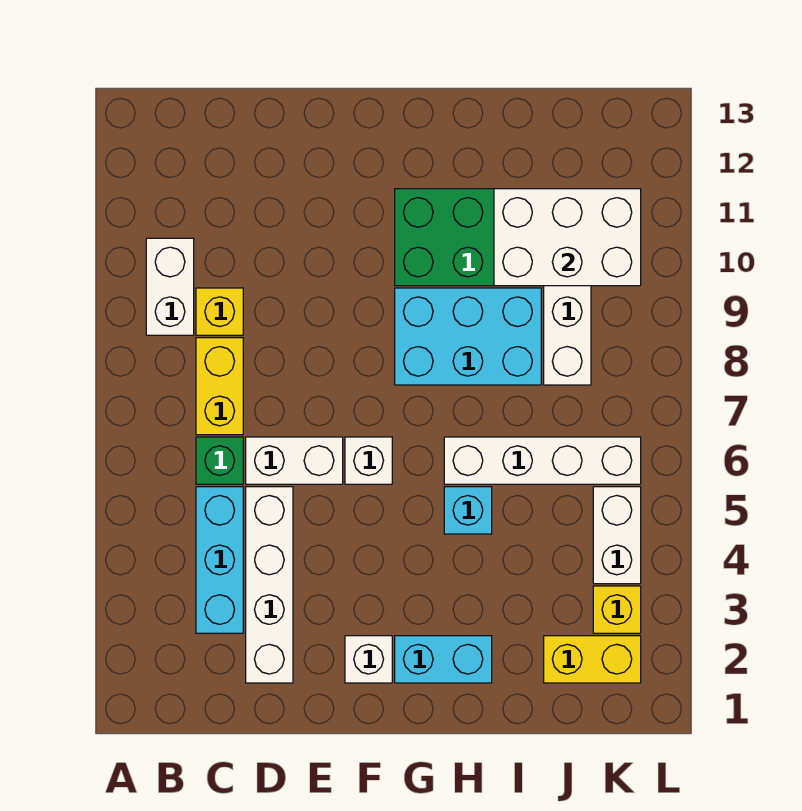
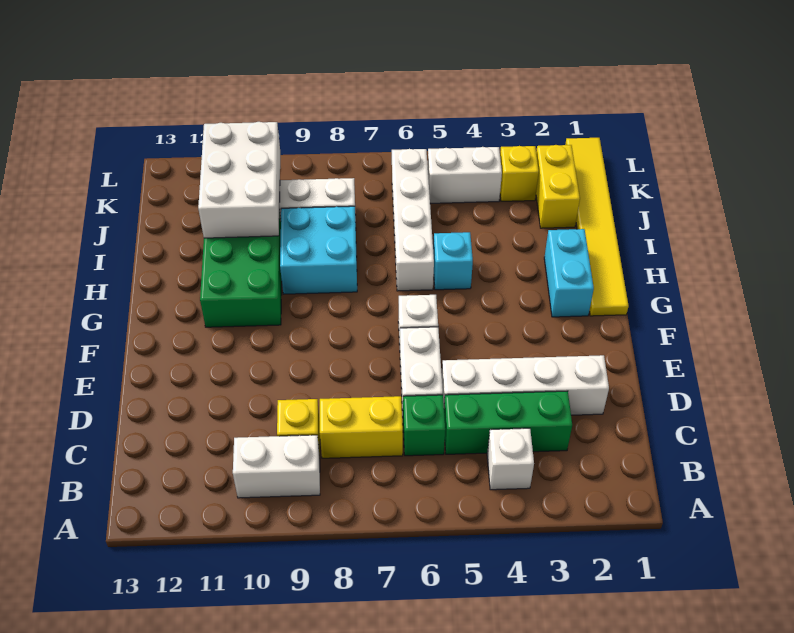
cyan 1x3 brick [196,487,243,633] -> green 1x3 brick [444,391,572,454]
white 1x1 brick [345,636,392,683] -> white 1x1 brick moved to [487,428,534,490]
none -> yellow 1x6 tile [565,138,629,316]
cyan 2x3 brick [395,288,541,385] -> cyan 2x2 brick [280,206,357,294]

